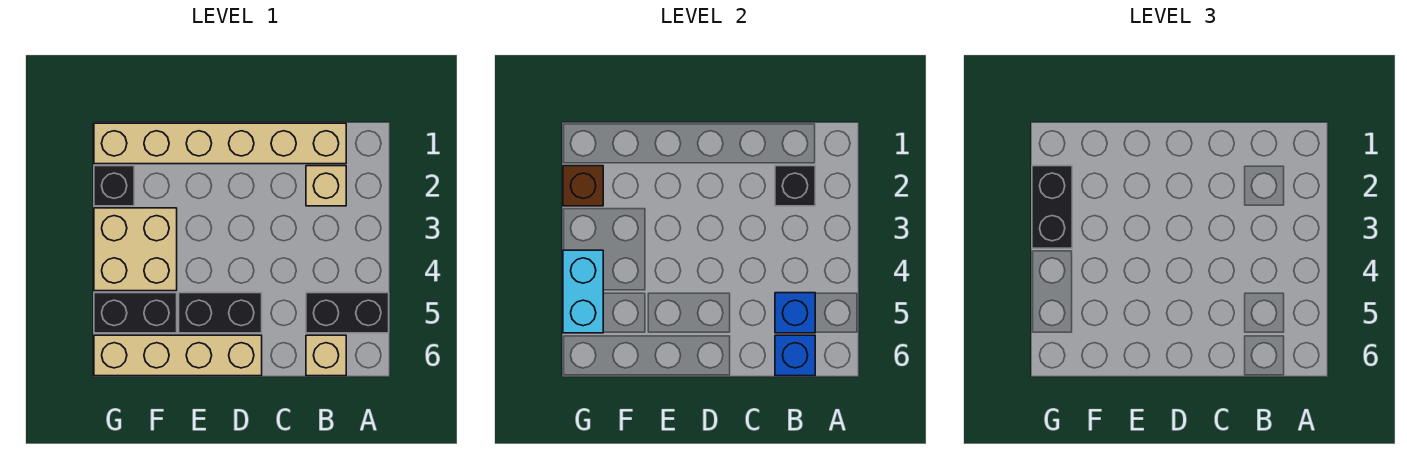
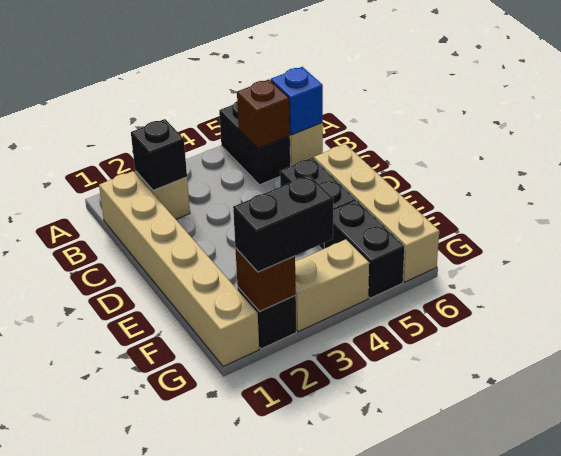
blue 1x1 brick [775,293,815,333] -> brown 1x1 brick [237,80,290,148]
tan 2x2 brick [94,208,177,291] -> tan 1x2 brick [295,239,369,332]
cyan 1x2 brick [563,250,603,333] -> none

